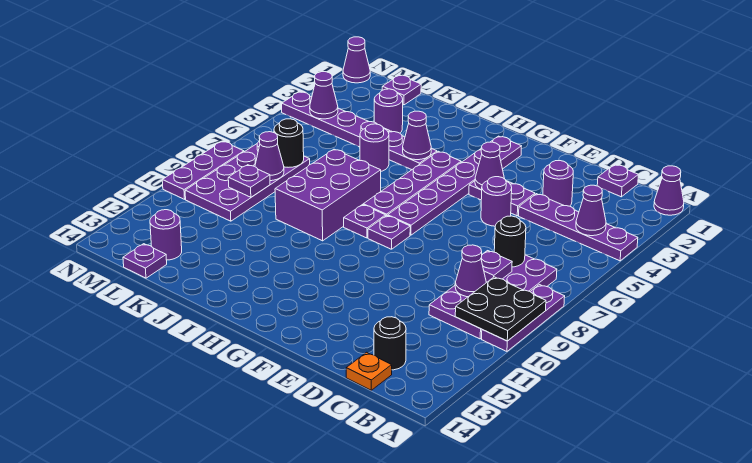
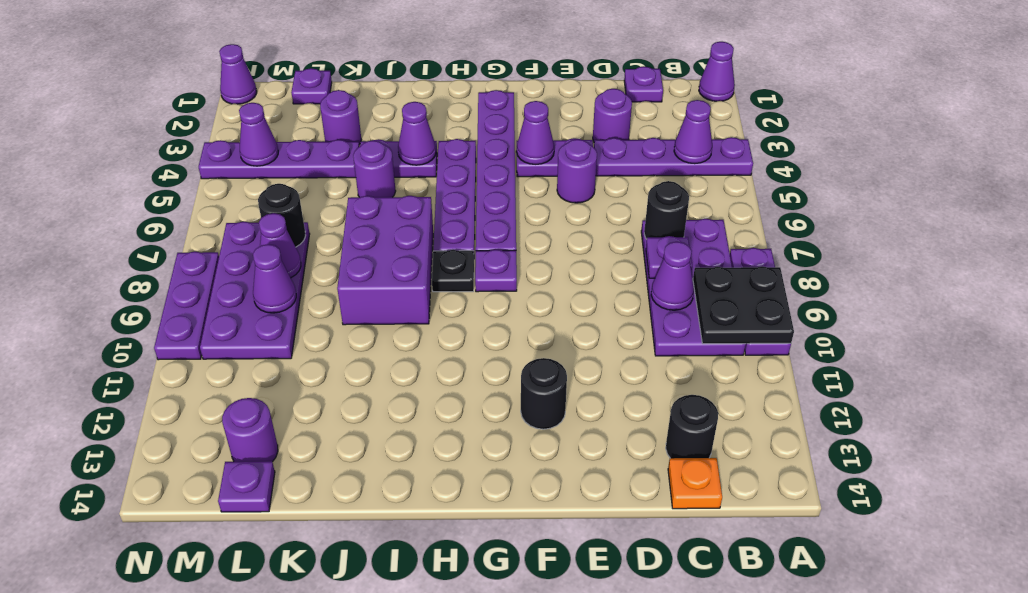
none -> black 1x1 round brick [521,358,567,429]
purple 1x1 plate [344,205,386,238] -> black 1x1 plate [432,250,474,292]
purple 1x1 plate [228,165,270,197] -> purple 1x1 cone [253,244,296,313]

